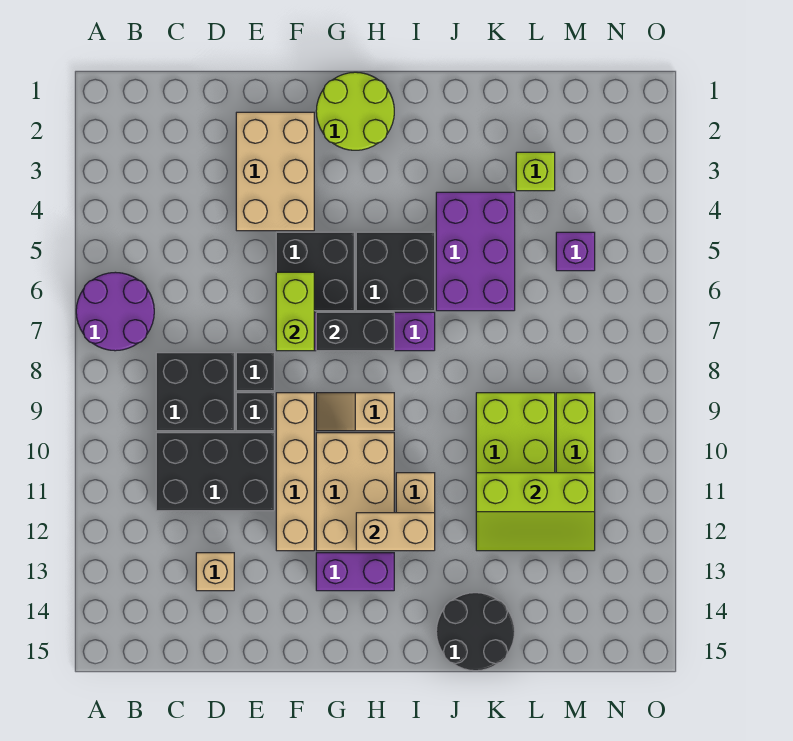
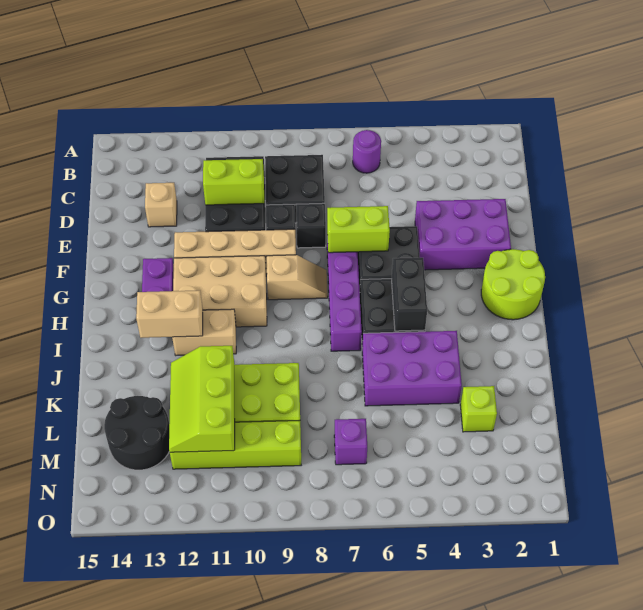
purple 2x2 round brick [76,272,154,351] -> purple 1x1 round brick [353,130,381,173]
none -> lime 1x2 brick [203,159,264,205]
tan 2x3 brick [236,112,314,231] -> purple 2x3 brick [415,199,511,270]
black 1x2 brick [316,312,394,351] -> black 1x2 brick moved to [392,258,427,331]
tan 1x2 slope [316,393,394,431] -> tan 1x2 slope turned to [267,255,328,300]
tan 1x2 brick [356,513,435,551] -> tan 1x2 brick turned to [136,290,203,338]
black 2x2 round brick [436,593,515,671] -> black 2x2 round brick moved to [104,396,169,470]
purple 1x1 brick [556,232,595,271] -> purple 1x1 brick moved to [334,419,367,465]

